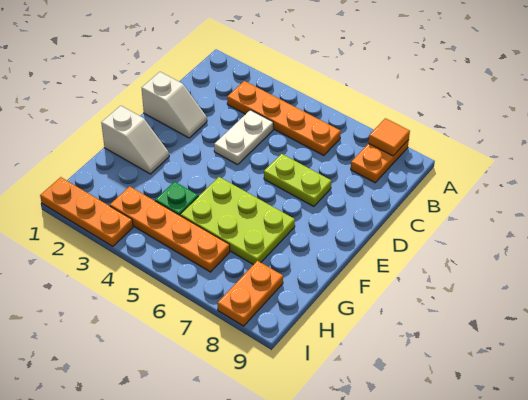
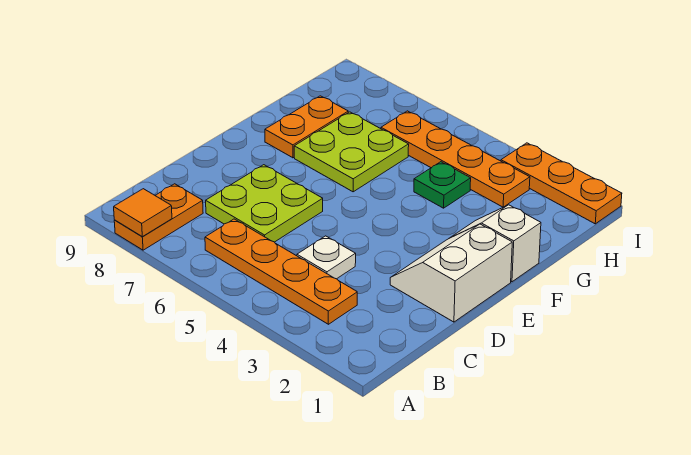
white 1x2 plate [214,110,273,165] -> white 1x1 plate [297,236,356,279]
white 1x2 slope [142,72,207,138] -> white 2x2 slope [390,224,512,322]
lime 1x2 plate [264,154,331,206] -> lime 2x2 plate [206,165,323,242]
lime 2x3 plate [180,177,295,265] -> lime 2x2 plate [294,112,409,192]
orange 1x2 plate [218,261,283,326] -> orange 1x2 plate moved to [265,96,348,158]

